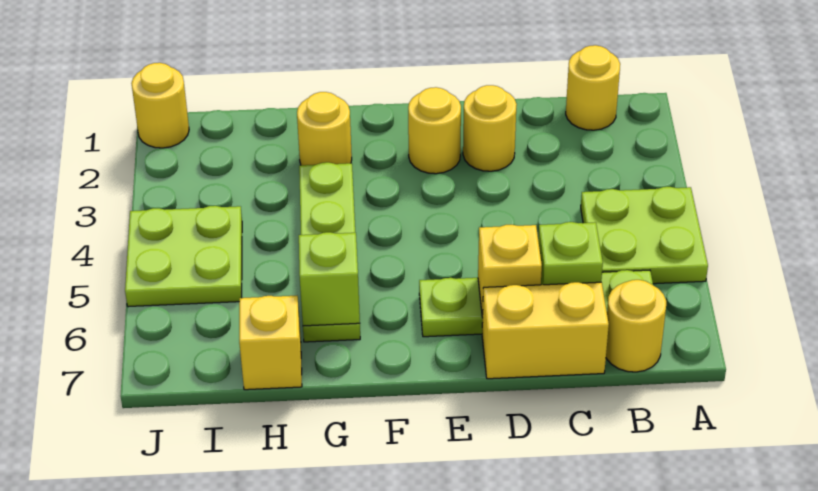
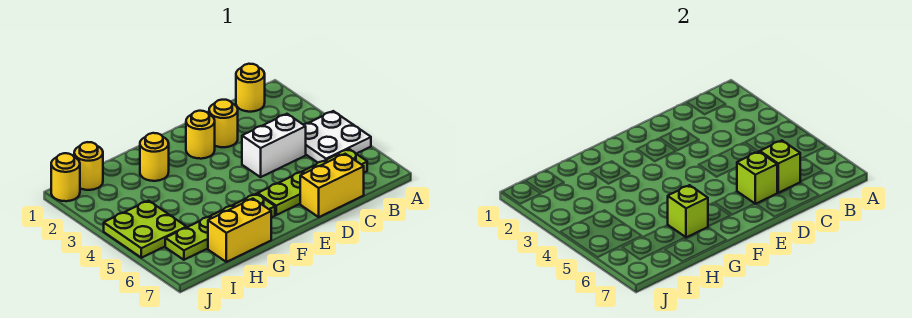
lime 2x2 plate [581,187,708,284] -> white 2x2 plate [303,111,371,162]
yellow 1x1 round brick [606,280,666,372] -> yellow 1x1 round brick moved to [74,142,103,190]
none -> white 1x2 brick [242,114,306,177]
yellow 1x1 brick [478,225,542,318] -> lime 1x1 brick [737,151,777,204]
lime 1x4 plate [299,162,360,342] -> lime 1x4 plate turned to [165,194,275,260]
yellow 1x1 brick [239,296,302,390] -> yellow 1x2 brick [208,199,271,262]

